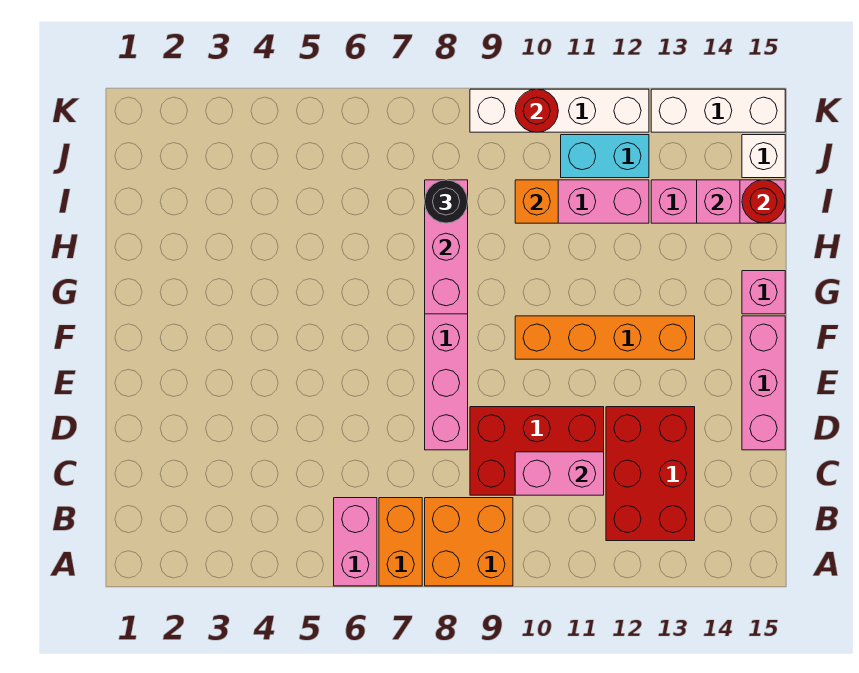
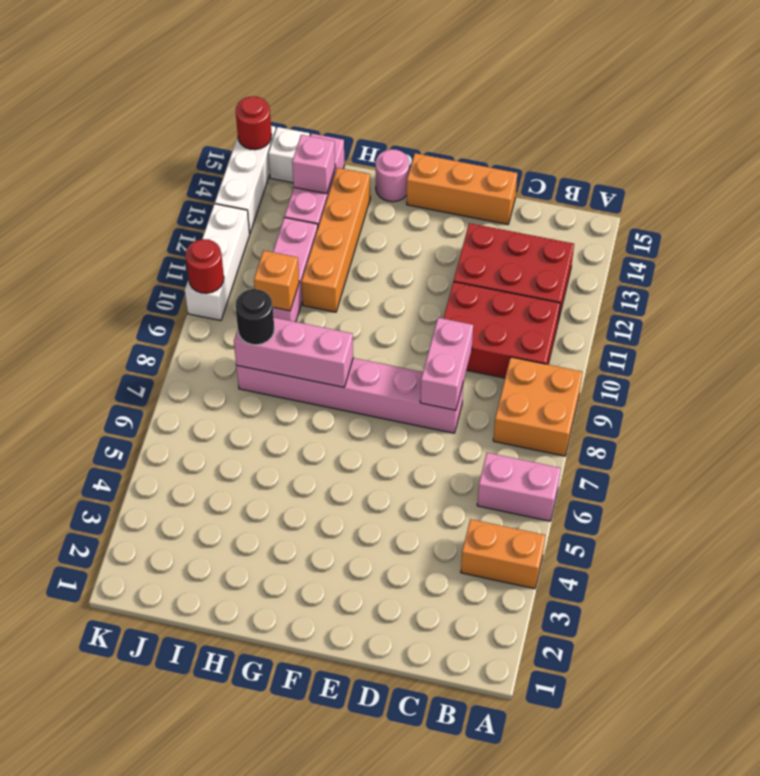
orange 1x2 brick [379,498,422,586] -> orange 1x2 brick moved to [461,519,546,589]
red 2x3 brick [470,407,604,495] -> red 2x3 brick turned to [443,282,560,378]
pink 1x2 brick [515,452,604,495] -> pink 1x2 brick moved to [420,318,473,410]
pink 1x3 brick [742,316,785,450] -> orange 1x3 brick [407,153,517,224]
orange 1x4 brick [515,316,695,359] -> orange 1x4 brick moved to [301,168,370,312]
pink 1x1 brick [742,271,785,314] -> pink 1x1 round brick [376,149,409,202]
red 1x1 round brick [742,180,785,223] -> red 1x1 round brick moved to [236,96,272,150]
cyan 1x2 brick [561,135,649,178] -> none
white 1x4 brick [470,89,649,132] -> white 1x3 brick [185,204,250,321]

